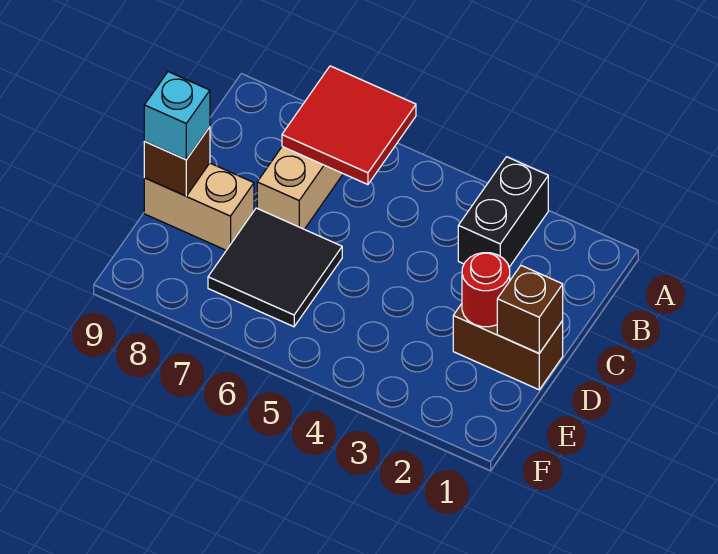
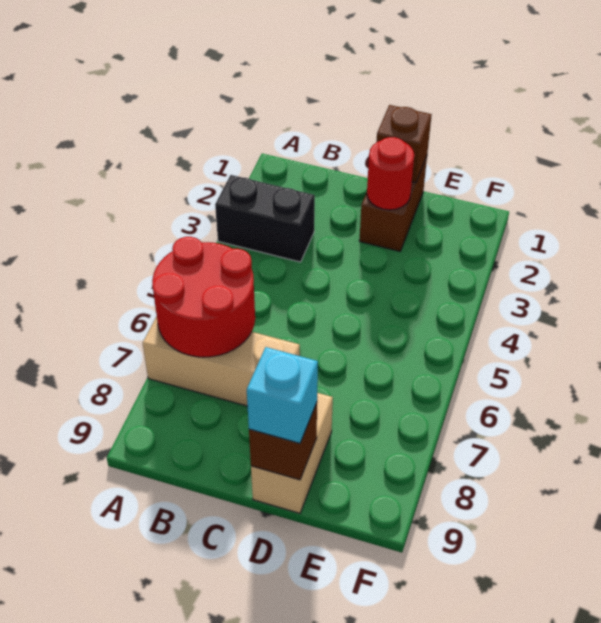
red 2x2 tile [282,66,416,185] -> red 2x2 round brick [152,237,255,357]
black 2x2 tile [208,208,342,327] -> none

